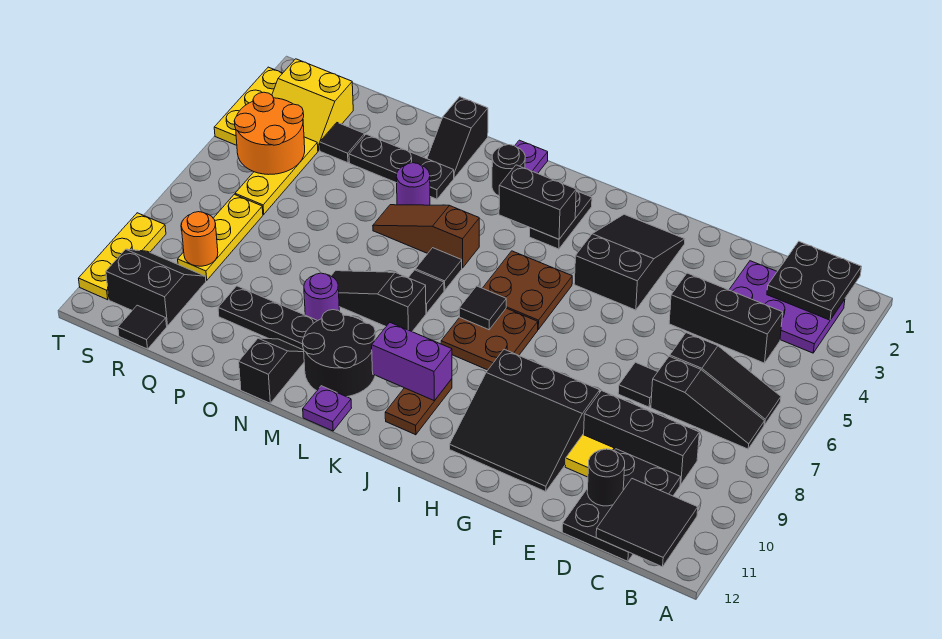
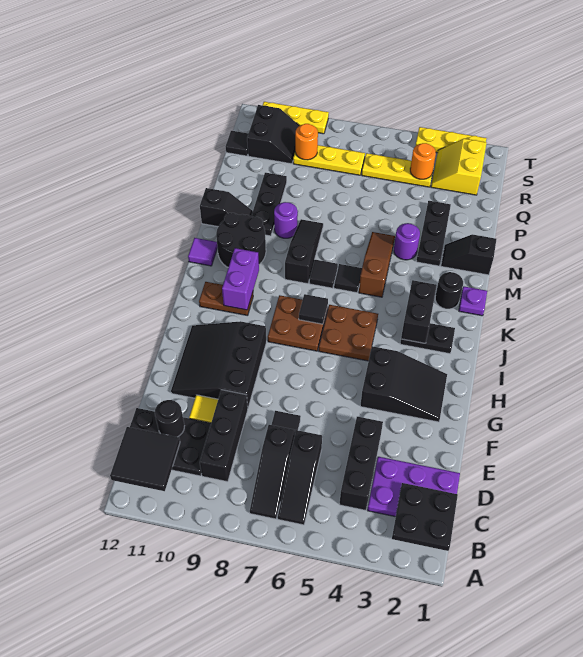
purple 2x3 plate [729,261,845,353] -> purple 2x3 plate turned to [368,457,460,517]
purple 1x1 plate [303,386,351,431] -> purple 1x1 tile [188,238,218,266]
black 1x1 tile [320,123,365,163] -> none
orange 2x2 round brick [234,92,305,175] -> orange 1x1 round brick [410,143,436,179]

